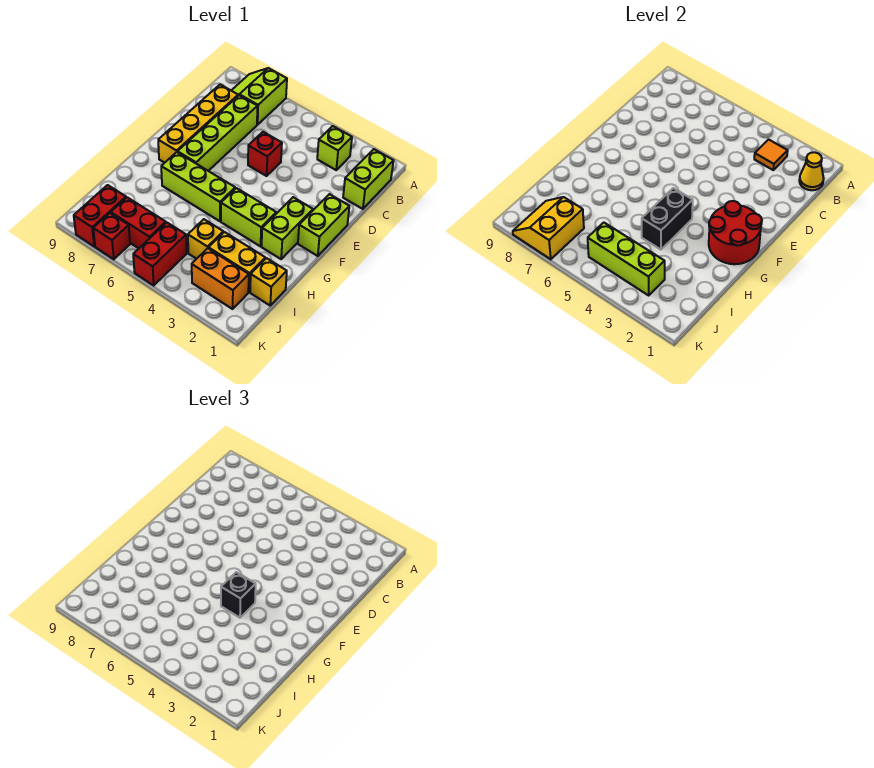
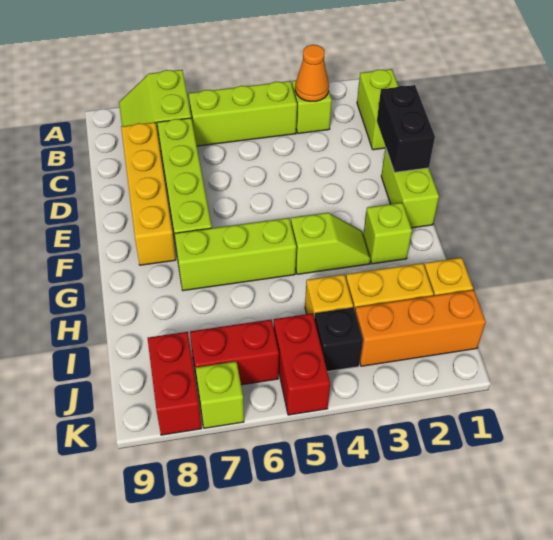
yellow 1x1 cone [799,152,824,190] -> none
orange 1x1 tile [754,140,788,170] -> orange 1x1 cone [295,45,329,101]
red 1x1 brick [248,132,282,176] -> none
red 2x2 round brick [709,201,762,264] -> none
lime 1x2 brick [262,197,313,259] -> lime 1x1 brick [363,203,412,264]
lime 1x2 brick [221,188,276,246] -> lime 1x2 slope [291,213,371,274]
black 1x2 brick [642,188,693,250] -> black 1x2 brick moved to [377,85,435,172]
black 1x1 brick [221,572,256,618] -> black 1x1 brick moved to [314,307,363,372]
orange 1x2 brick [192,248,249,309] -> orange 1x3 brick [355,290,486,366]
lime 1x3 brick [588,223,665,295] -> lime 1x3 brick moved to [189,81,297,146]
yellow 2x2 slope [513,197,584,259] -> none
red 1x1 brick [93,213,130,259] -> lime 1x1 brick [196,361,244,428]

